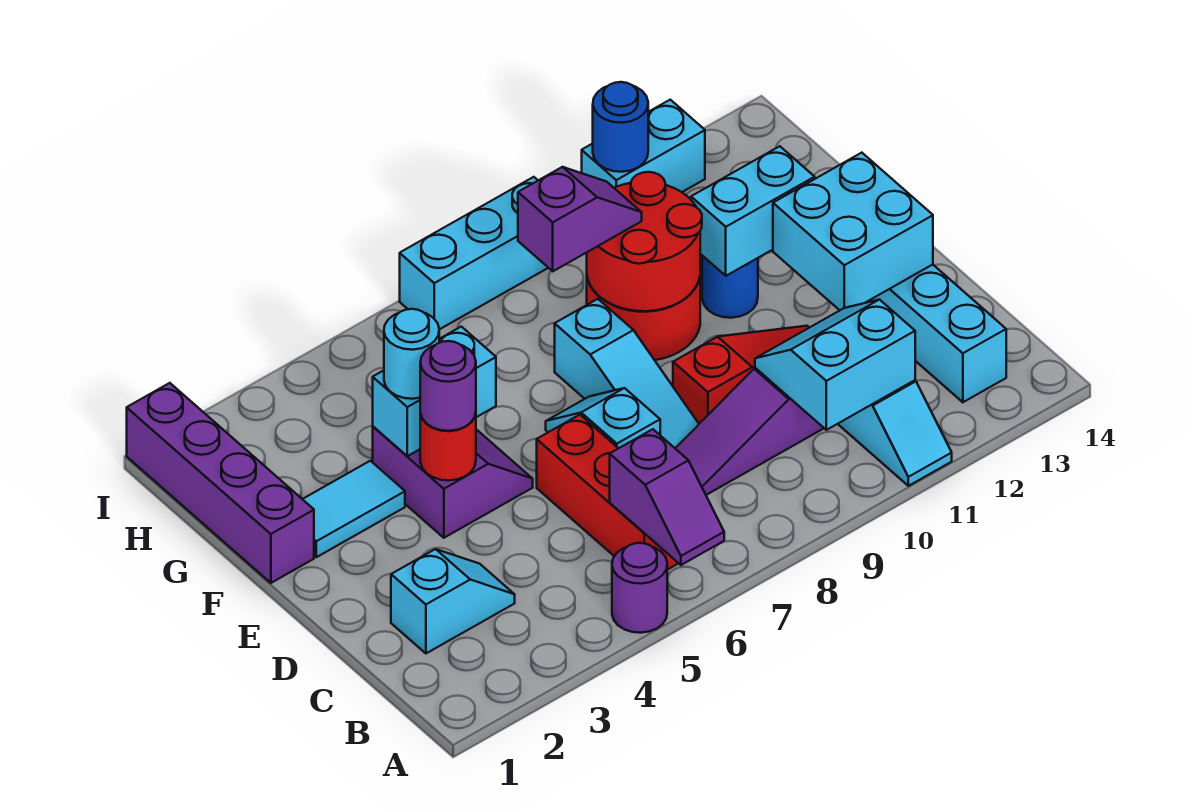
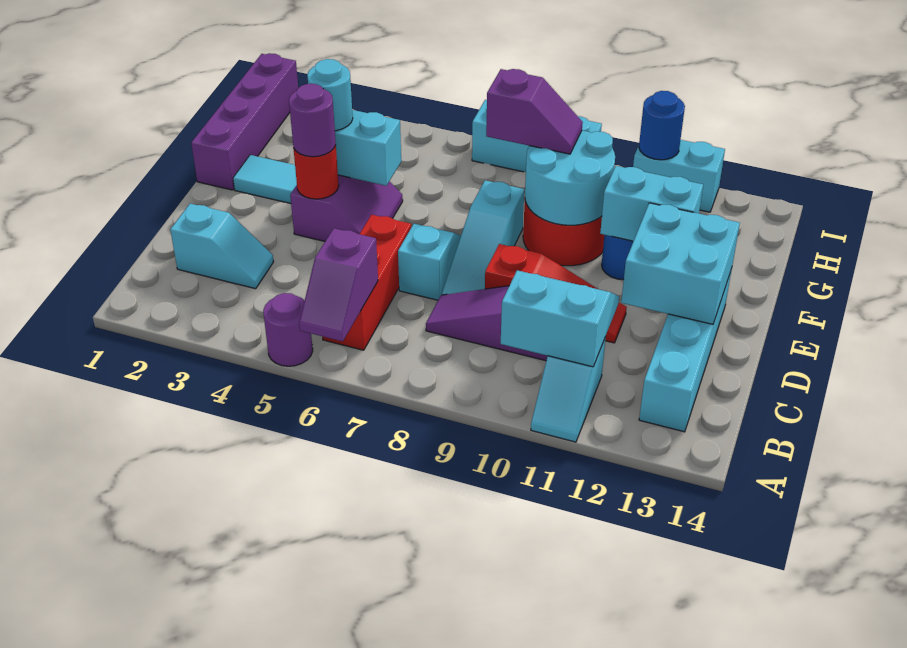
red 2x2 round brick [587,172,702,311] -> cyan 2x2 round brick [525,130,615,225]

